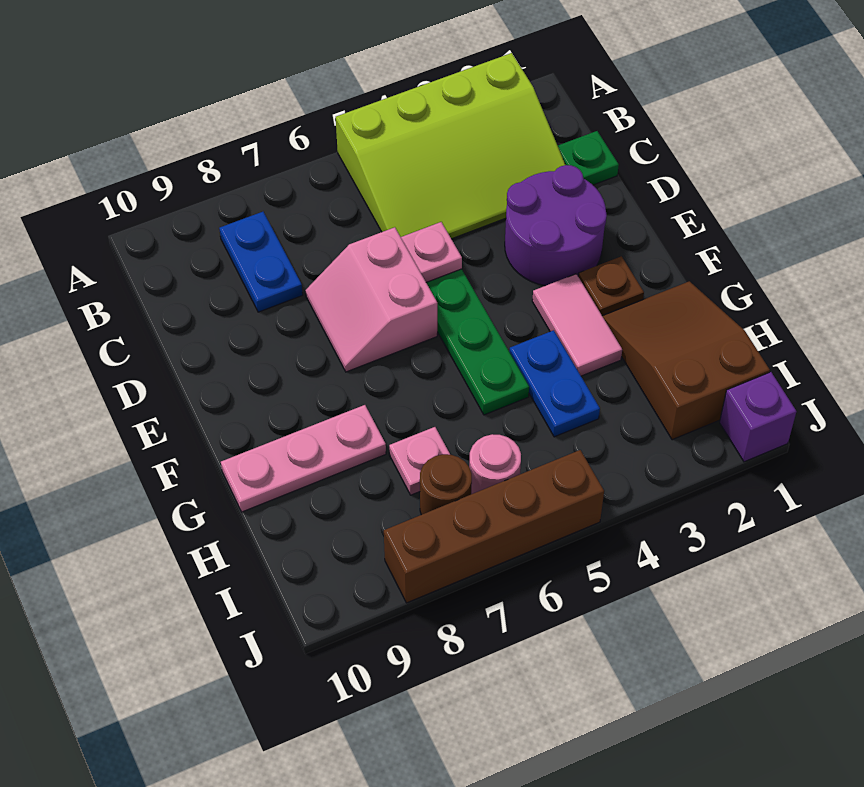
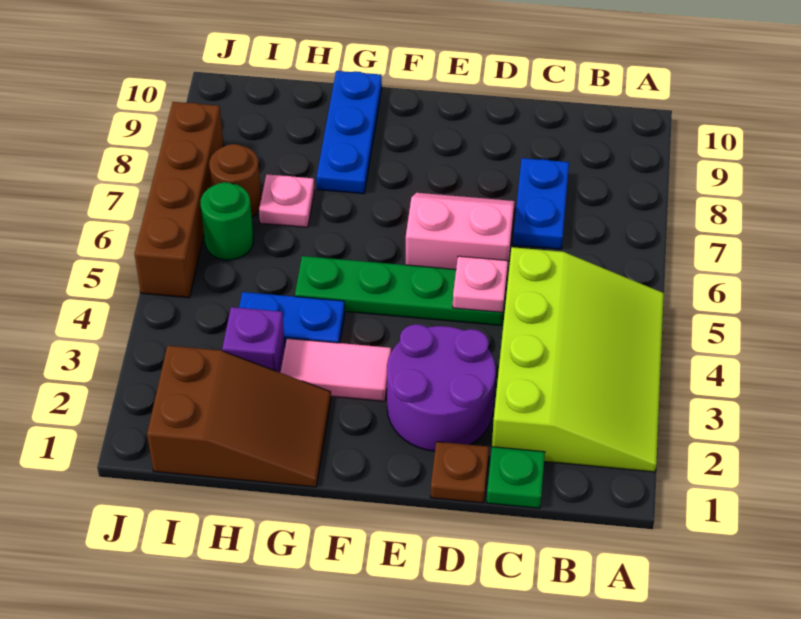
lime 3x4 slope [336,53,565,239] -> lime 3x4 slope turned to [492,247,664,472]
blue 1x2 plate [219,212,303,312] -> blue 1x2 plate turned to [513,158,569,249]
brown 1x1 plate [578,256,644,316] -> brown 1x1 plate moved to [430,442,489,503]
pink 1x3 plate [221,405,386,512] -> blue 1x3 plate [317,71,382,194]
pink 1x1 round brick [469,434,521,494] -> green 1x1 round brick [201,182,253,260]
purple 1x1 brick [720,372,796,462] -> purple 1x1 brick moved to [222,307,285,372]

